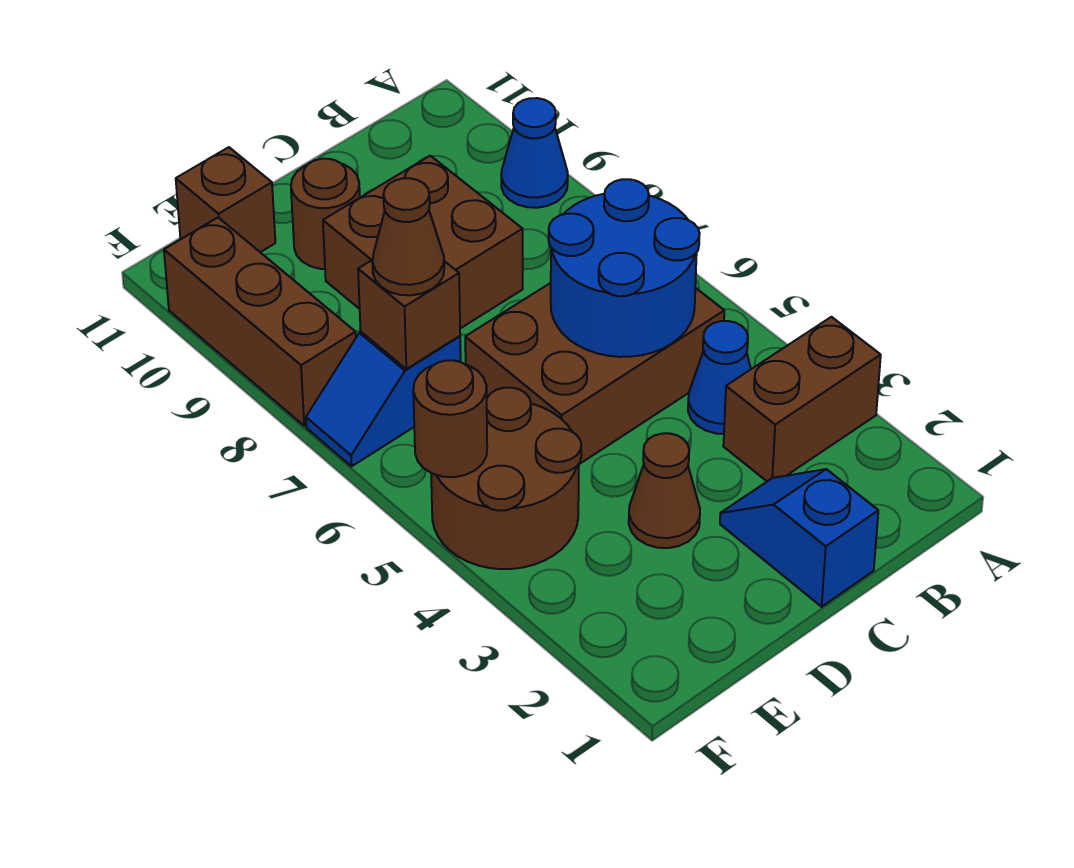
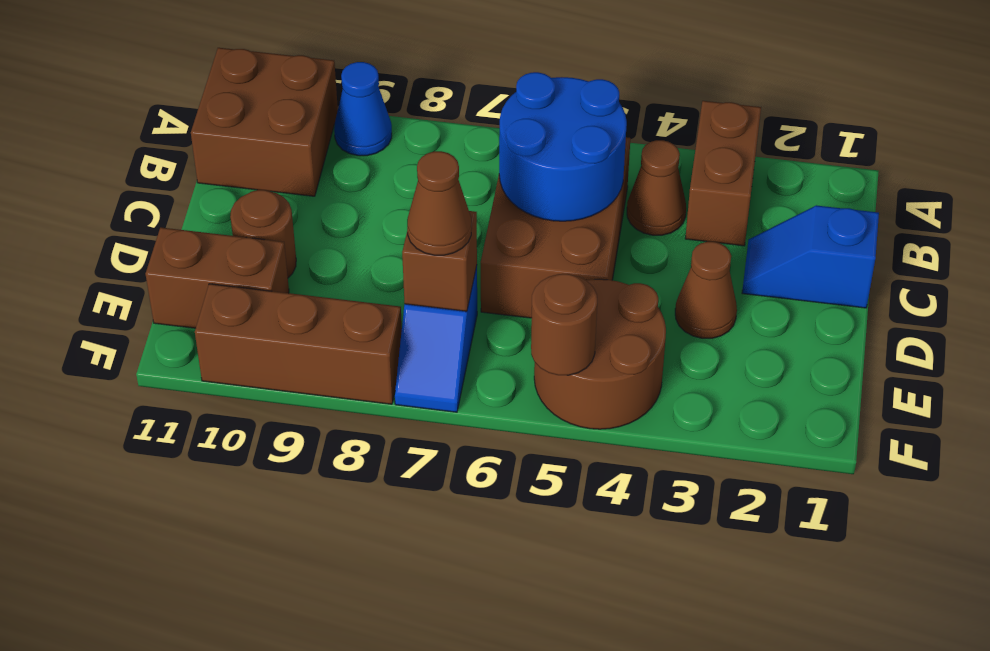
blue 1x1 cone [688,321,751,434] -> brown 1x1 cone [627,140,686,235]
brown 2x2 brick [323,156,523,328] -> brown 2x2 brick moved to [191,48,338,196]
brown 1x1 brick [176,147,275,252] -> brown 1x2 brick [146,227,289,328]

